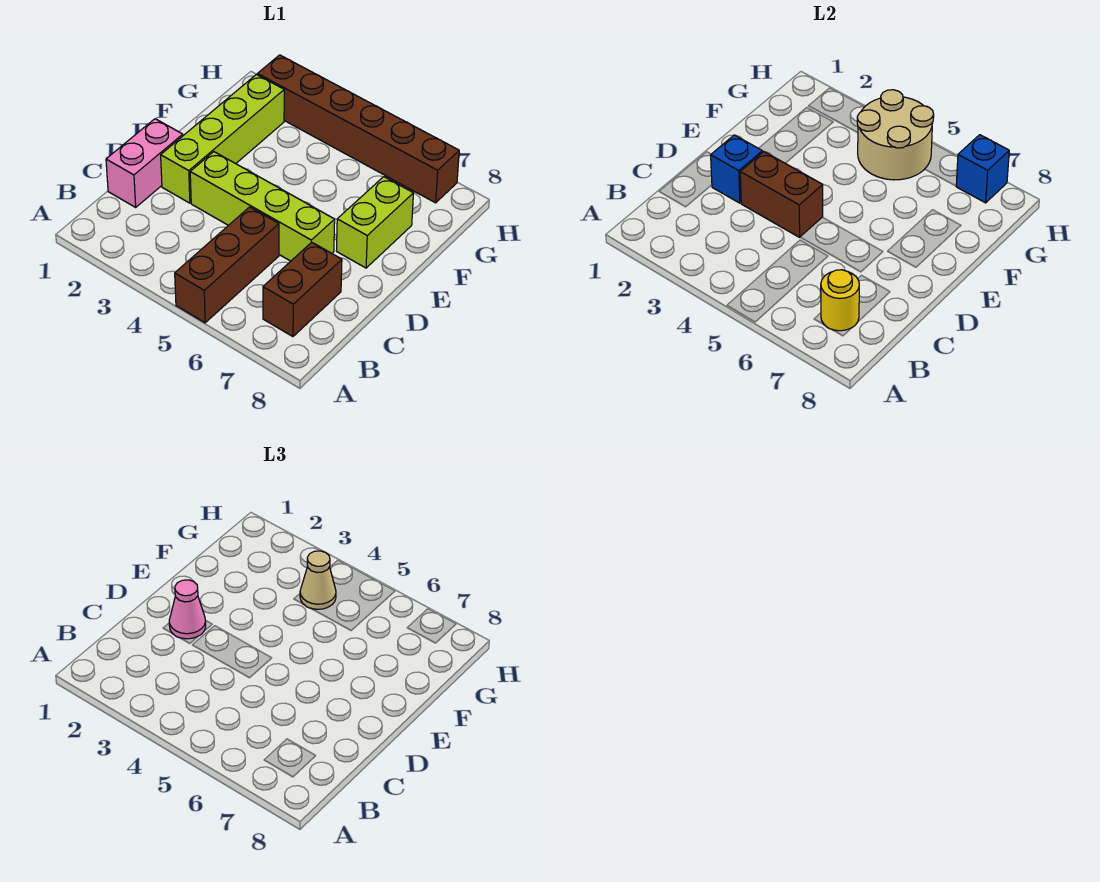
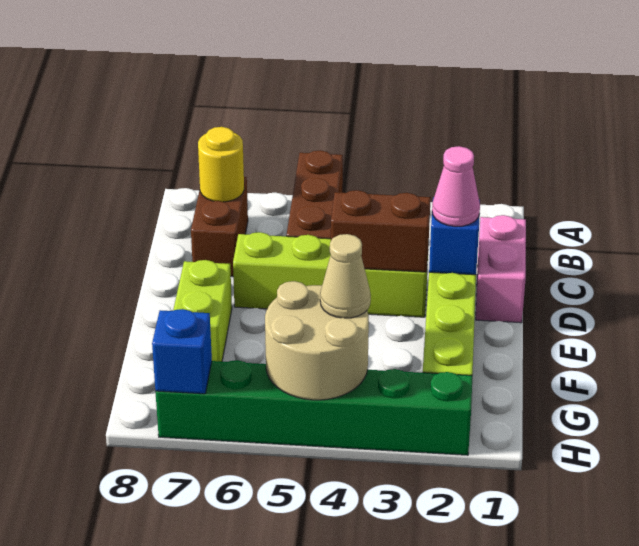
brown 1x6 brick [257,55,459,203] -> green 1x6 brick [155,360,472,455]

